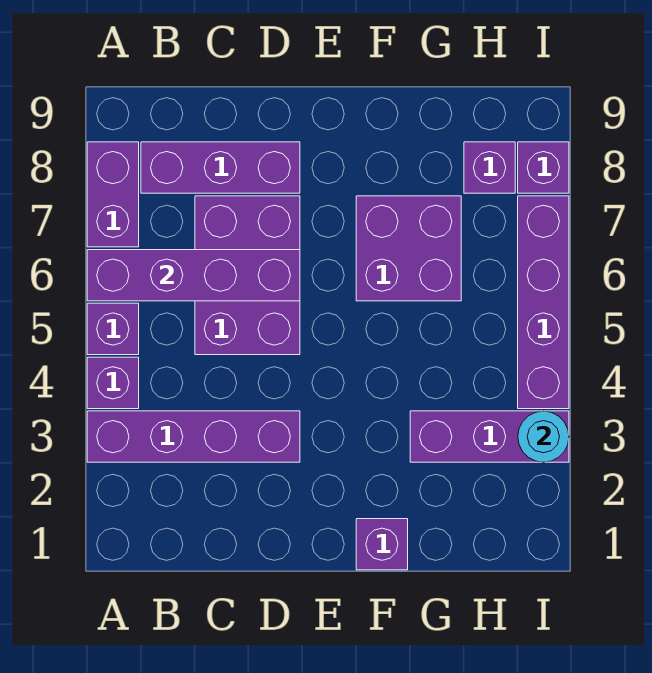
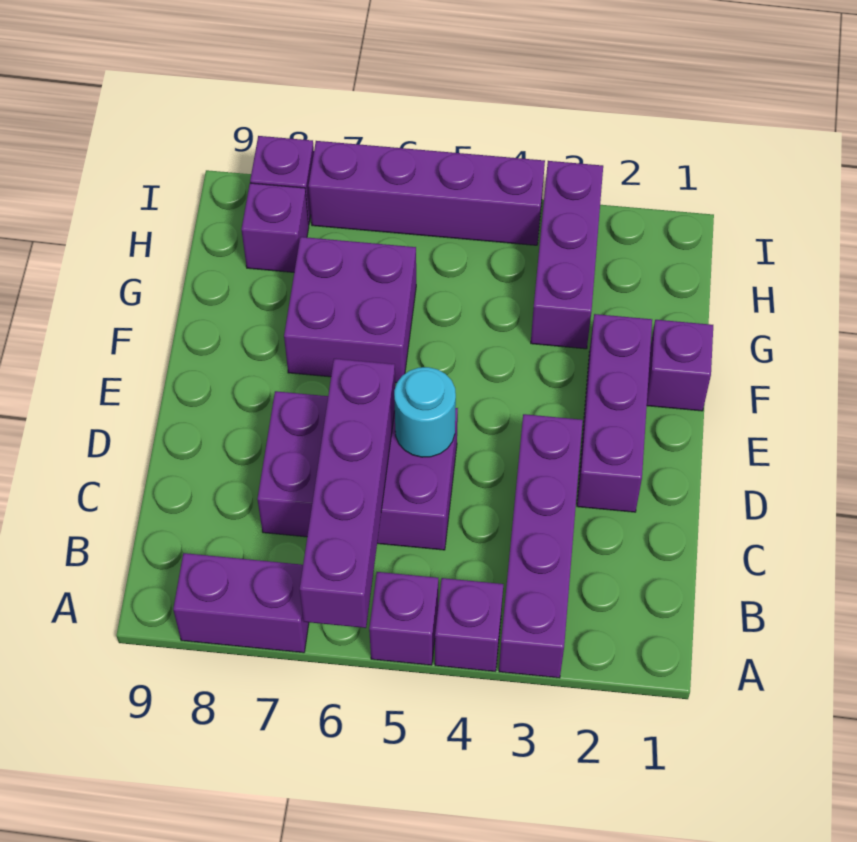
purple 1x3 brick [141,142,300,193] -> purple 1x3 brick moved to [577,314,652,512]
cyan 1x1 round brick [518,411,569,462] -> cyan 1x1 round brick moved to [394,367,456,457]

